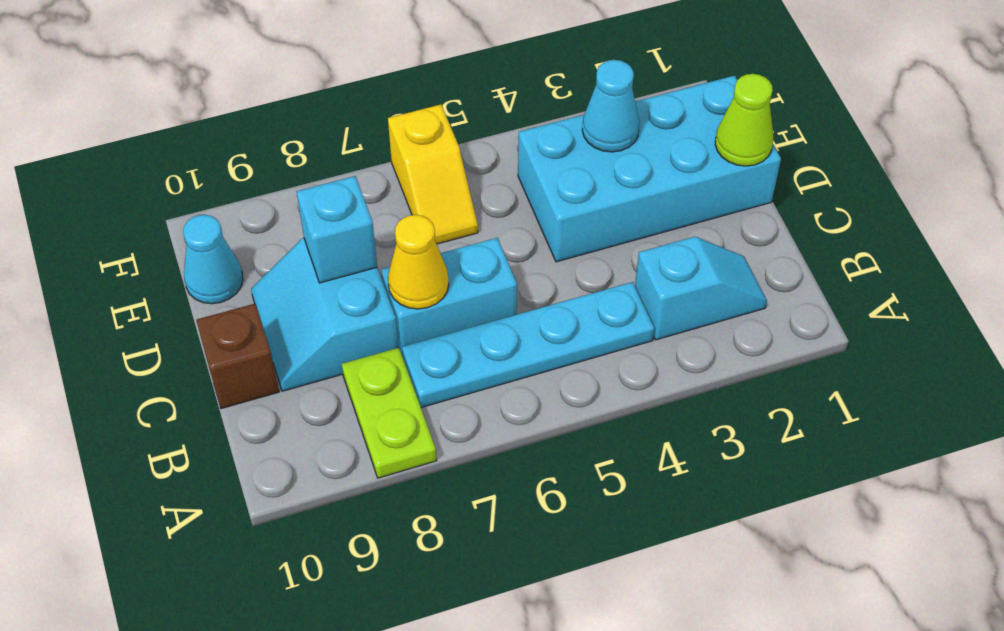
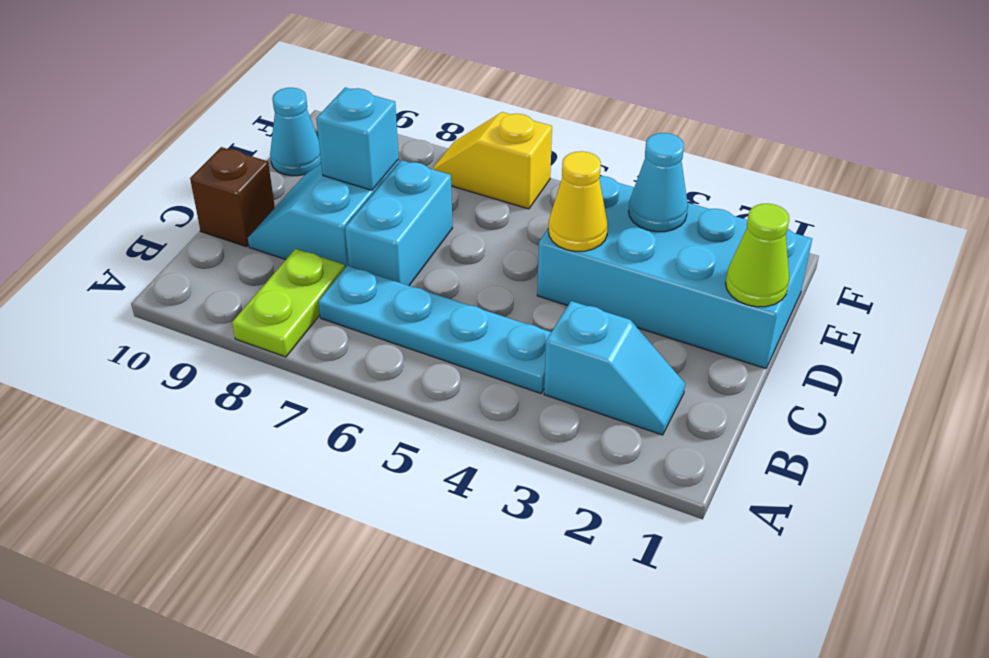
cyan 1x2 brick [381,238,517,357] -> cyan 1x2 brick turned to [345,160,452,285]
yellow 1x1 cone [388,215,449,309] -> yellow 1x1 cone moved to [548,151,608,251]
yellow 1x2 slope [388,105,478,244] -> yellow 1x2 slope turned to [432,112,552,209]

